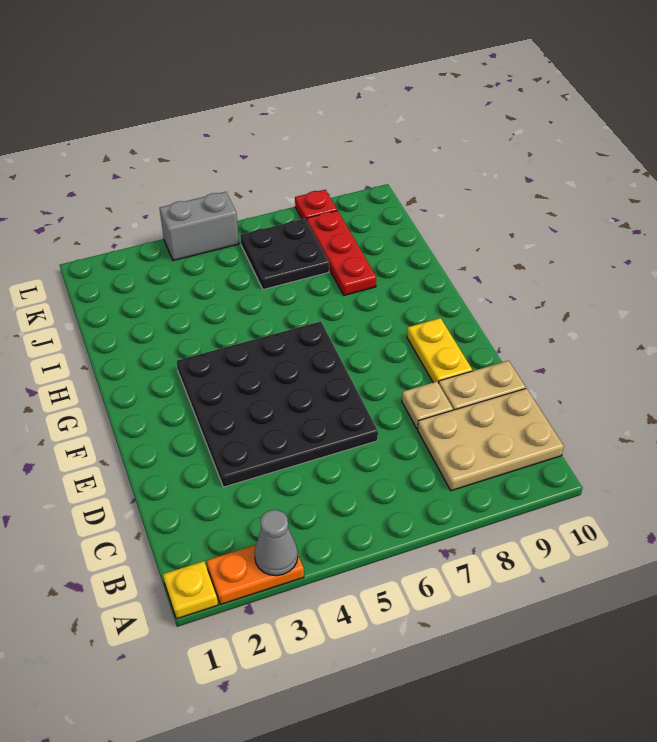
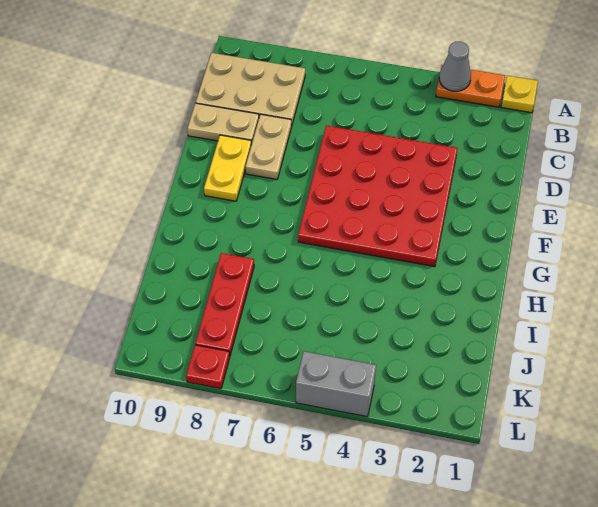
black 4x4 plate [176,321,378,487] -> red 4x4 plate [298,126,457,267]
tan 1x1 plate [402,382,453,429] -> tan 1x2 plate [246,114,292,179]
black 2x2 plate [240,219,329,290] -> none

